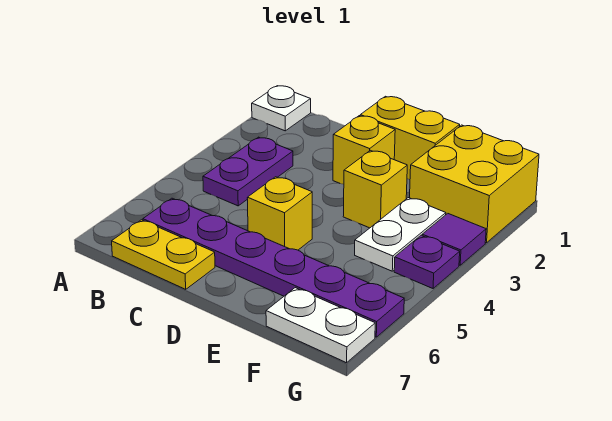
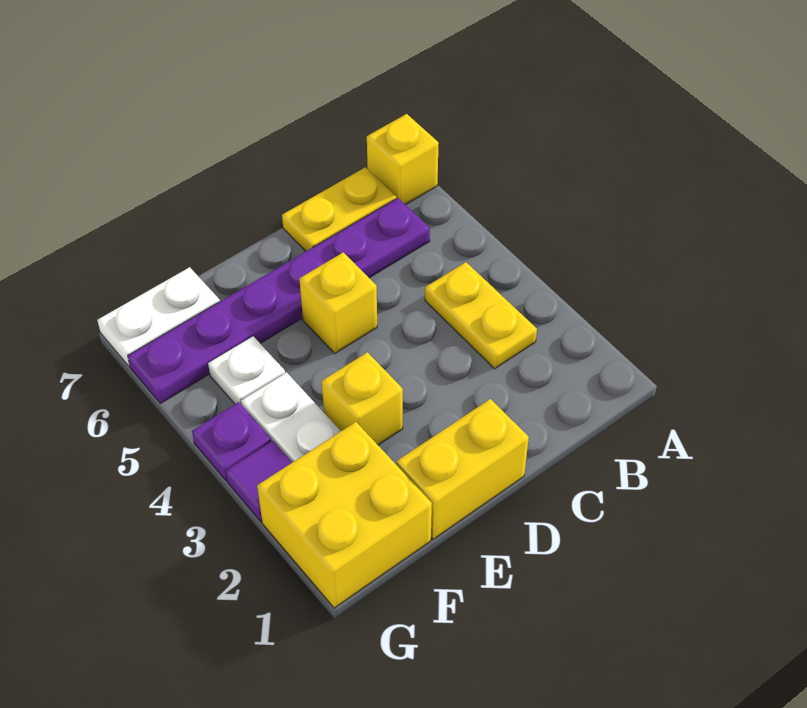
white 1x1 plate [252,86,311,131] -> white 1x1 plate moved to [208,336,285,405]
purple 1x2 plate [203,137,293,206] -> yellow 1x2 plate [425,262,537,369]
yellow 1x1 brick [333,116,395,184] -> yellow 1x1 brick moved to [367,114,439,205]

